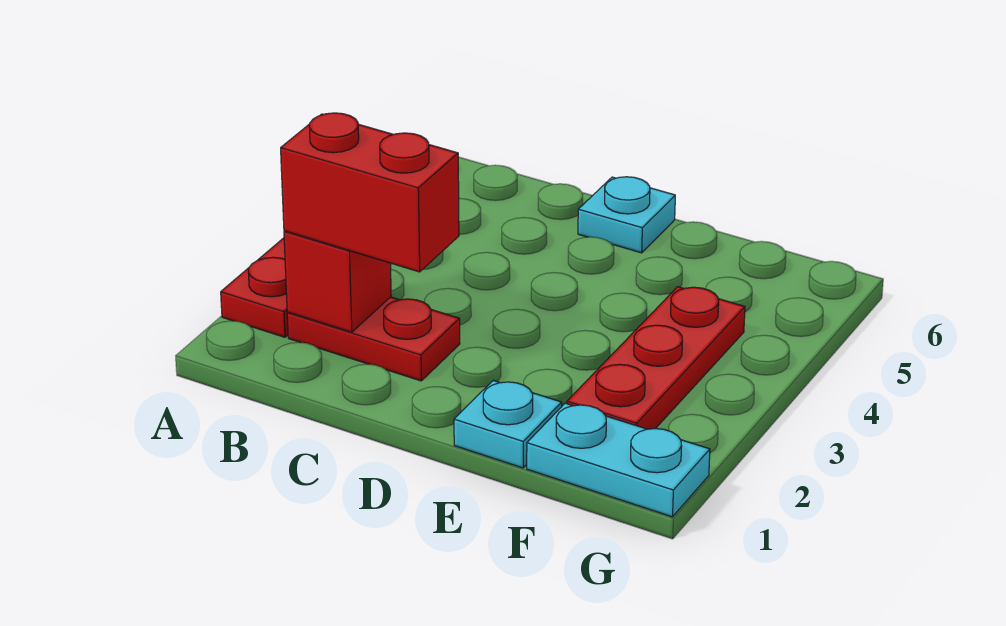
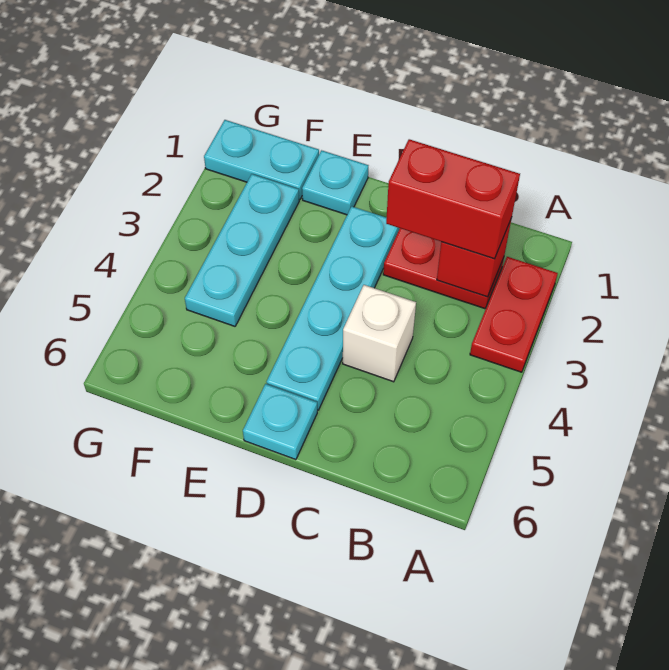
none -> white 1x1 brick [343,285,416,382]
none -> cyan 1x4 plate [267,206,400,410]
red 1x3 plate [567,287,745,429] -> cyan 1x3 plate [185,174,299,326]

